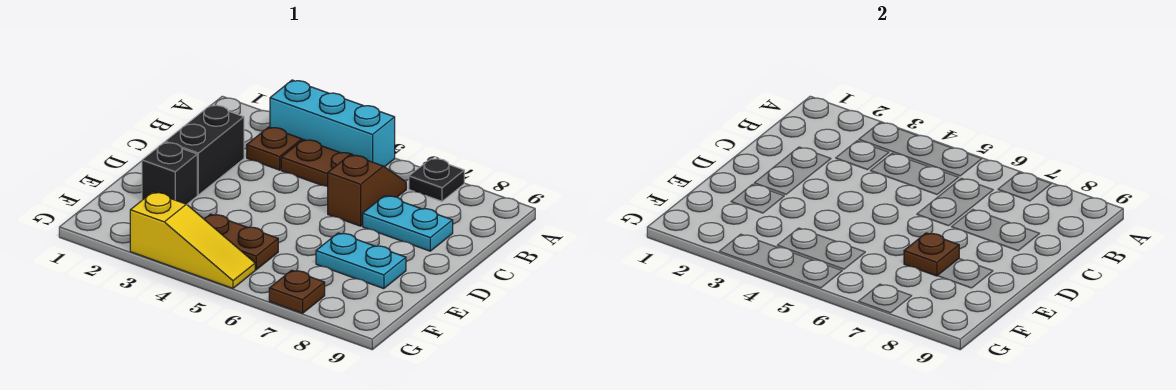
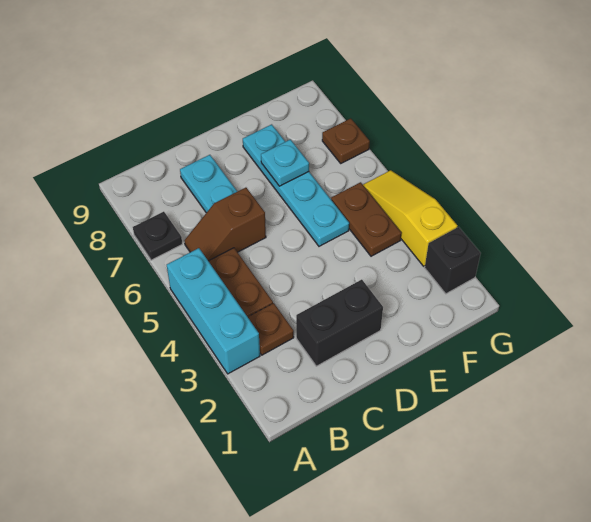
black 1x1 brick [142,142,197,204] -> black 1x1 brick moved to [425,227,481,294]
cyan 1x2 plate [316,233,406,289] -> cyan 1x4 plate [243,124,349,246]
brown 1x1 plate [904,233,959,276] -> cyan 1x1 plate [261,139,309,186]

